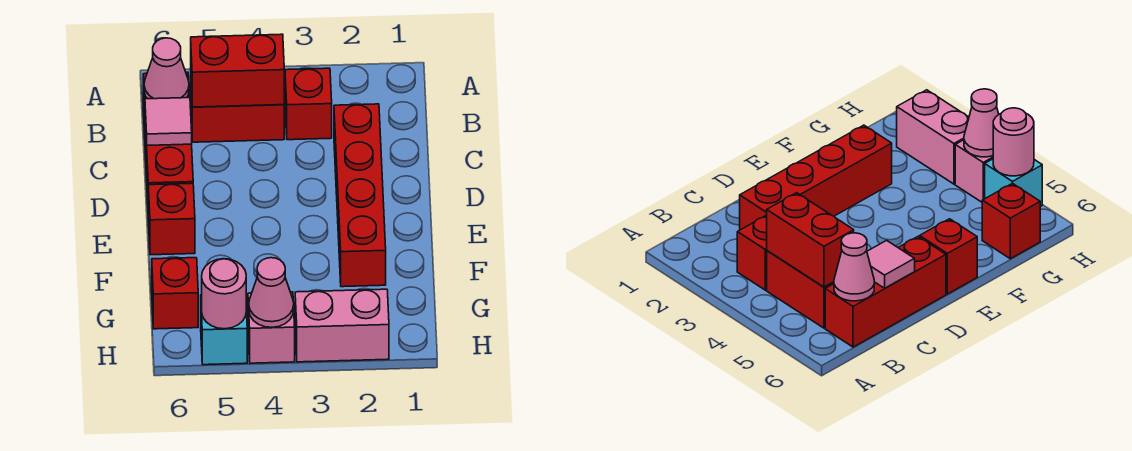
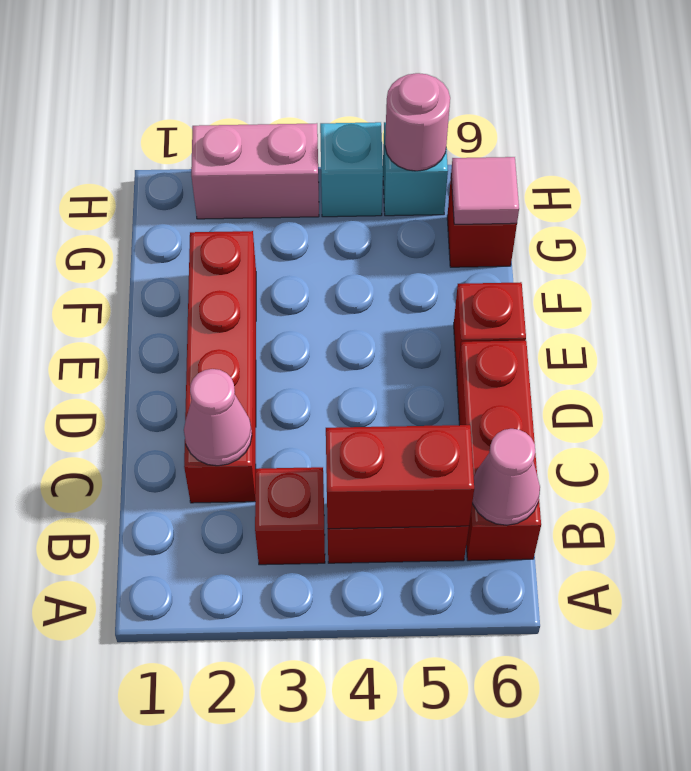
pink 1x1 tile [145,98,192,145] -> pink 1x1 tile moved to [451,157,519,224]
pink 1x1 brick [248,292,295,363] -> cyan 1x1 brick [320,122,383,217]
pink 1x1 cone [249,258,294,327] -> pink 1x1 cone moved to [184,369,252,466]

